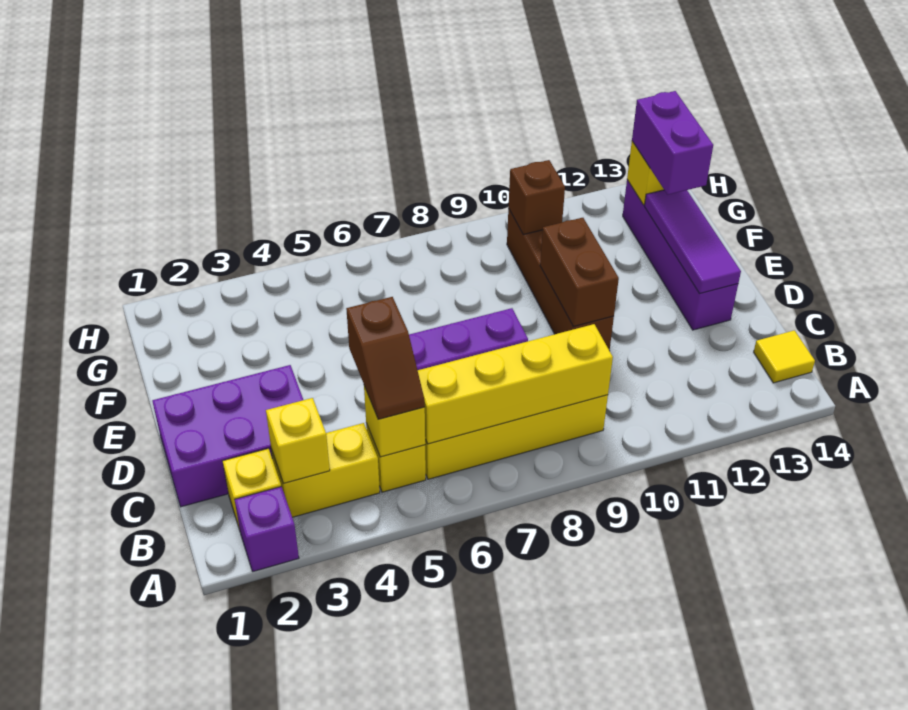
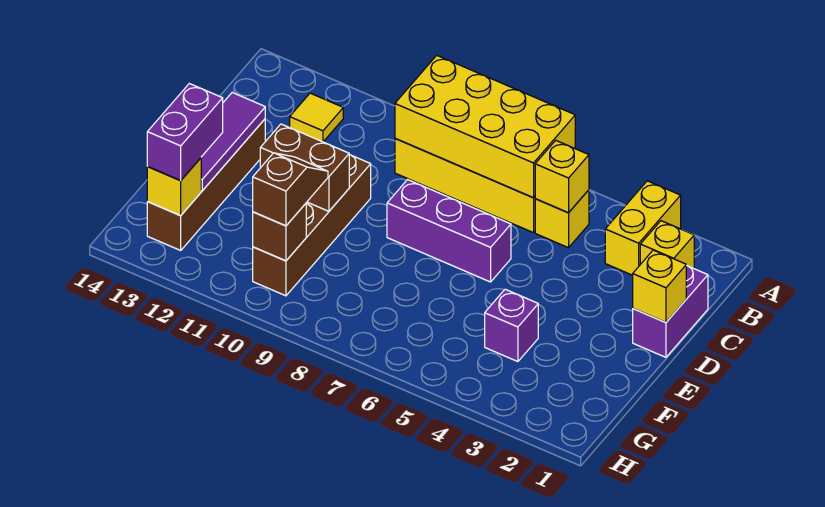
purple 1x1 brick [235,487,299,571] -> purple 1x1 brick moved to [485,289,538,362]
yellow 1x2 brick [271,423,380,517] -> yellow 1x2 brick turned to [605,181,681,275]
yellow 1x1 brick [266,398,330,484] -> yellow 1x1 brick moved to [633,250,686,322]
brown 1x2 slope [346,297,425,419] -> brown 1x2 slope moved to [253,153,328,226]
yellow 1x4 brick [418,324,613,444] -> yellow 2x4 brick [395,55,575,198]
yellow 1x1 tile [754,330,815,383] -> yellow 1x1 tile moved to [290,93,343,142]
purple 2x3 brick [152,365,303,507] -> purple 1x2 brick [633,265,708,357]
brown 1x2 brick [540,218,619,327] -> brown 1x2 brick turned to [260,124,349,211]
purple 1x4 brick [623,180,738,330] -> brown 1x4 brick [147,119,265,250]

